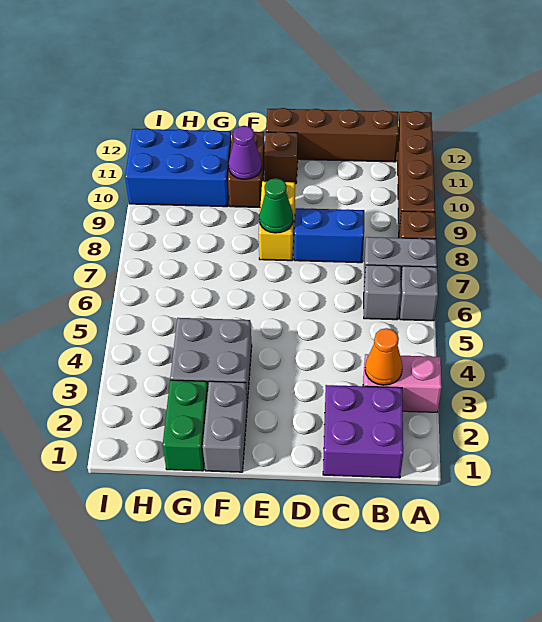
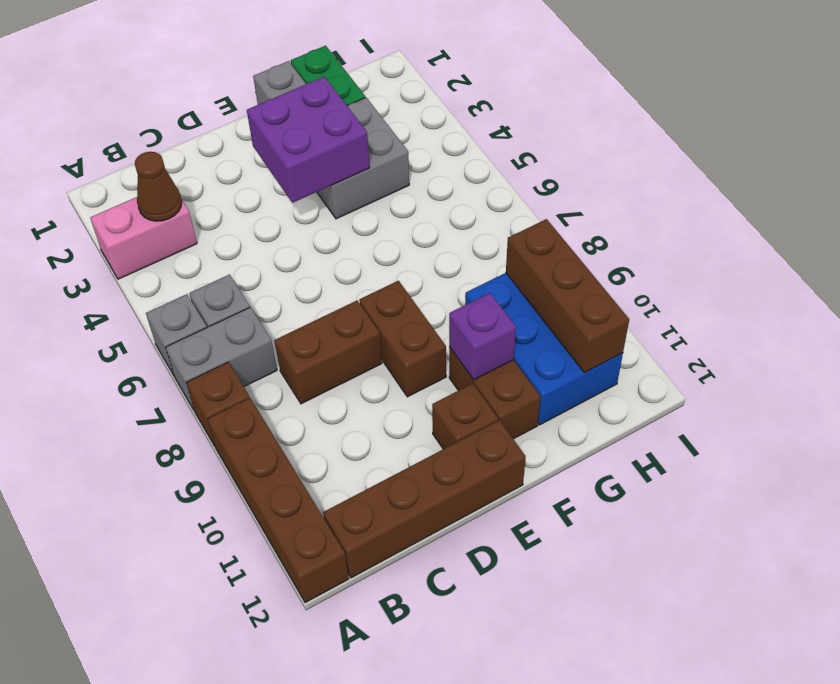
purple 2x2 brick [323,385,403,478] -> purple 2x2 brick moved to [247,77,370,203]
orange 1x1 cone [365,328,403,385] -> brown 1x1 cone [135,152,182,221]
blue 1x2 brick [294,208,364,263] -> brown 1x2 brick [275,301,382,404]
yellow 1x2 brick [259,181,295,261] -> brown 1x2 brick [359,281,446,397]
green 1x1 cone [259,178,293,233] -> none
purple 1x1 cone [229,126,262,179] -> purple 1x1 brick [449,293,516,380]
blue 2x3 brick [125,128,231,207] -> blue 2x3 brick turned to [465,273,623,425]
none -> brown 1x3 brick [506,219,629,373]

